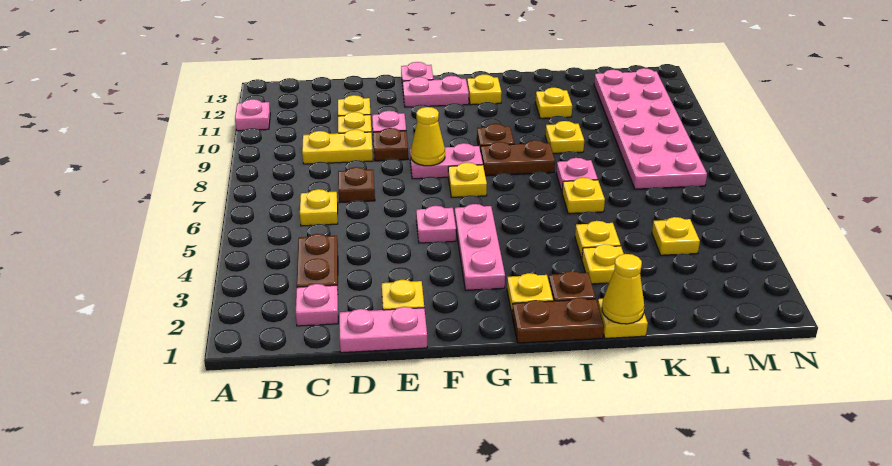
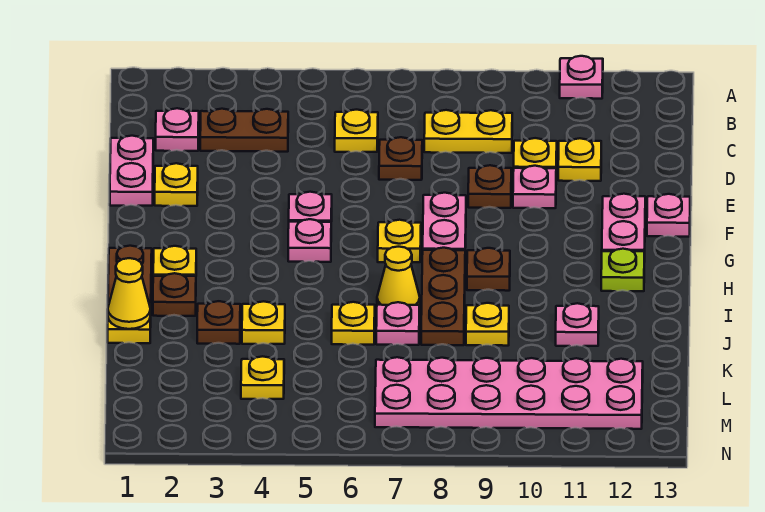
yellow 1x2 plate [302,129,373,164] -> yellow 1x2 plate turned to [424,110,512,153]
yellow 1x1 cone [411,107,445,166] -> yellow 1x1 cone moved to [377,247,420,305]
pink 1x3 plate [455,204,505,290] -> pink 1x1 plate [288,219,331,262]
brown 1x2 plate [481,140,555,176] -> brown 1x3 plate [421,248,465,345]
yellow 1x1 plate [467,74,502,105] -> lime 1x1 plate [601,249,644,291]
yellow 1x1 plate [582,244,624,284] -> brown 1x1 plate [197,301,240,344]
yellow 1x1 plate [535,88,572,118] -> pink 1x1 plate [556,303,599,346]

